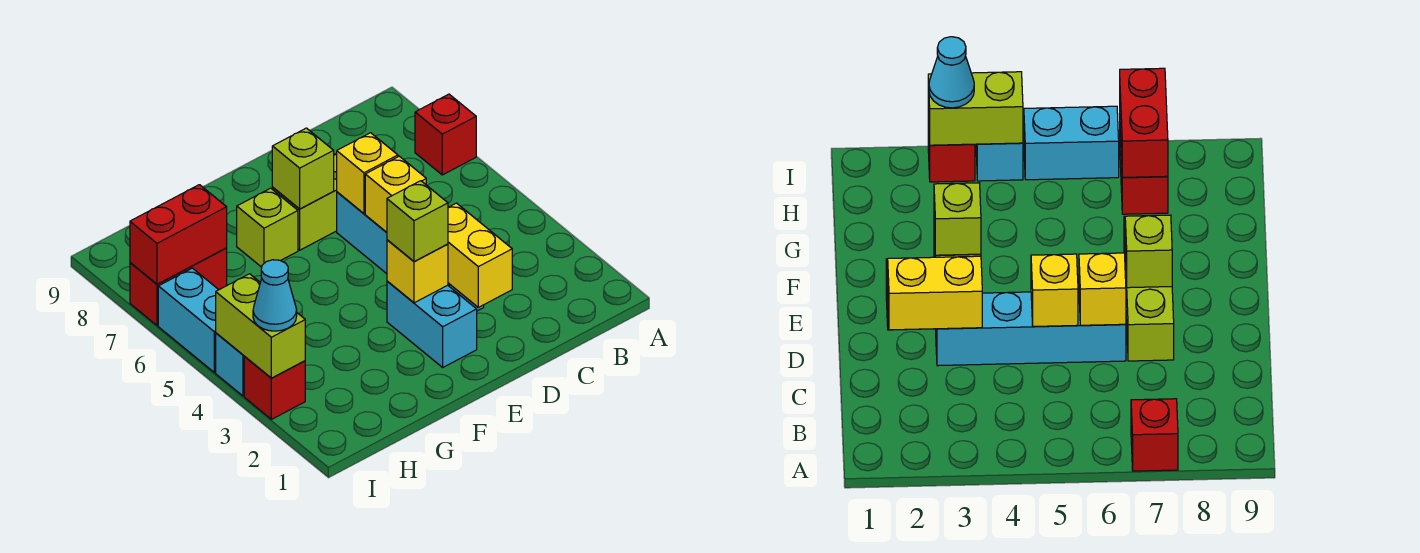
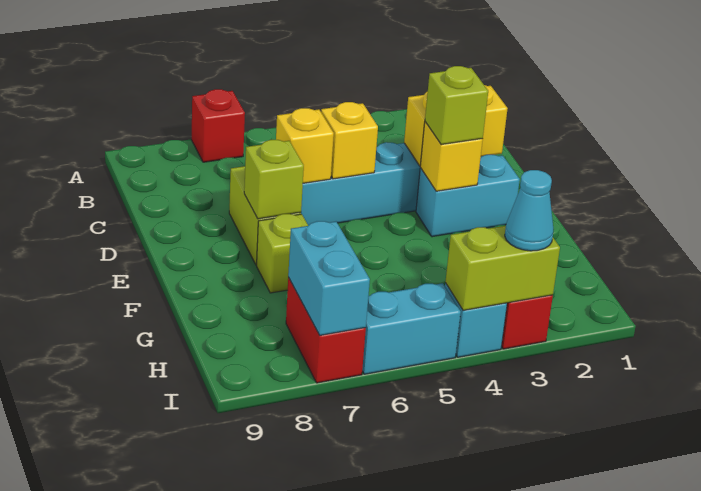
red 1x2 brick [130,185,227,284] -> cyan 1x2 brick [288,221,370,335]

